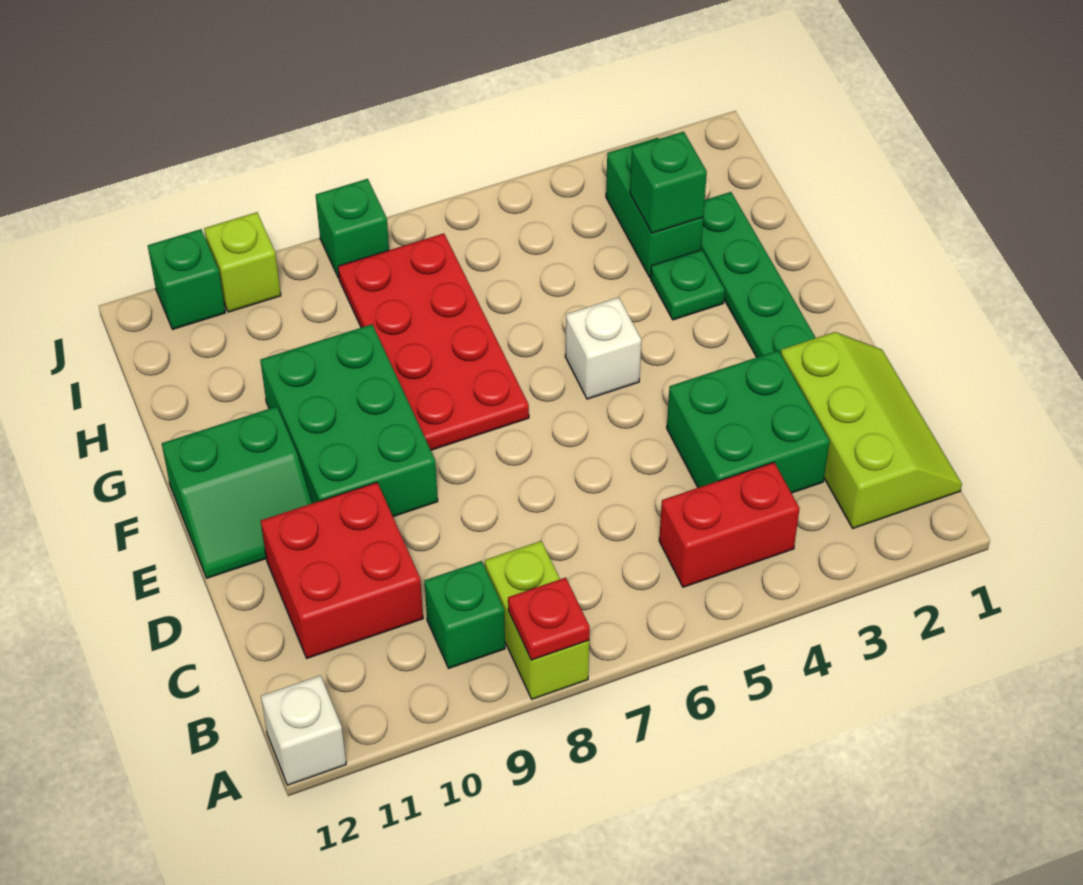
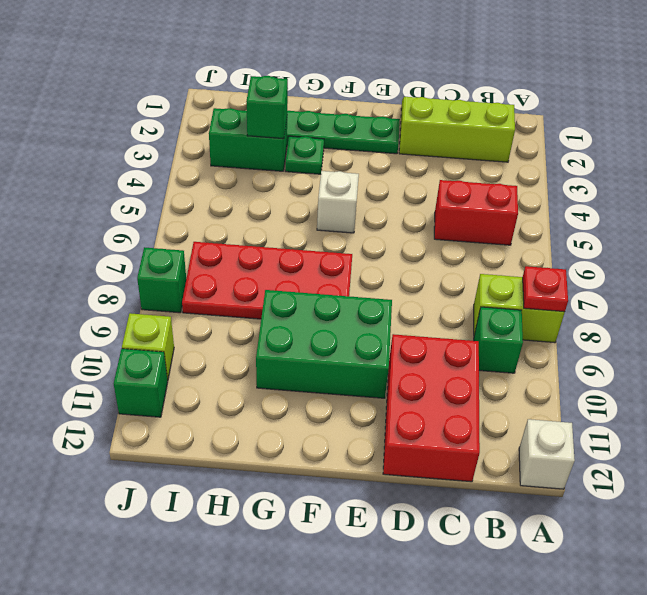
red 1x2 brick [659,462,800,587] -> red 1x2 brick turned to [434,180,518,245]
green 2x2 brick [667,351,830,493] -> none
red 2x2 brick [261,482,423,658] -> red 2x3 brick [383,334,480,482]
green 2x2 slope [162,407,312,578] -> none

